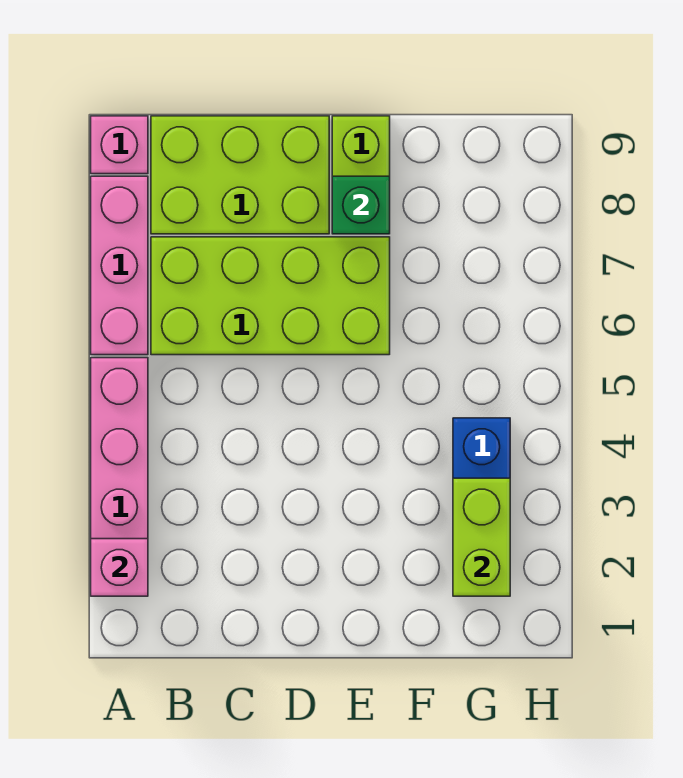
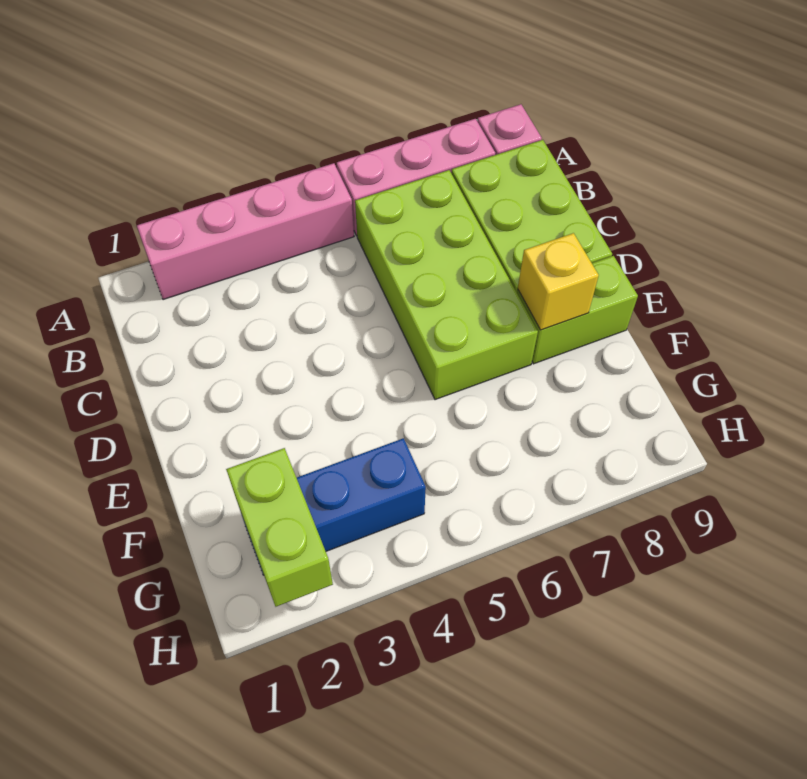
pink 1x1 brick [91,539,148,596] -> none
green 1x1 brick [332,176,390,234] -> yellow 1x1 brick [518,233,599,330]
lime 1x2 brick [453,478,510,596] -> lime 1x2 brick turned to [226,448,333,607]

